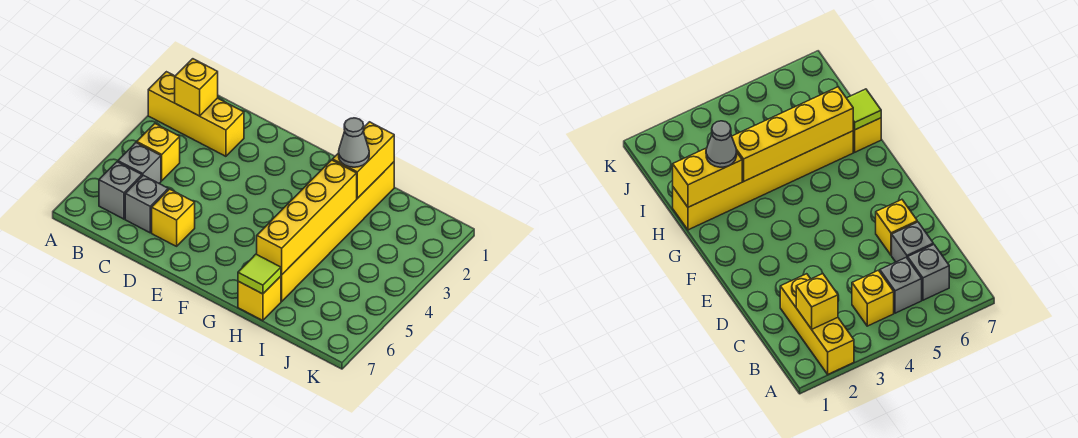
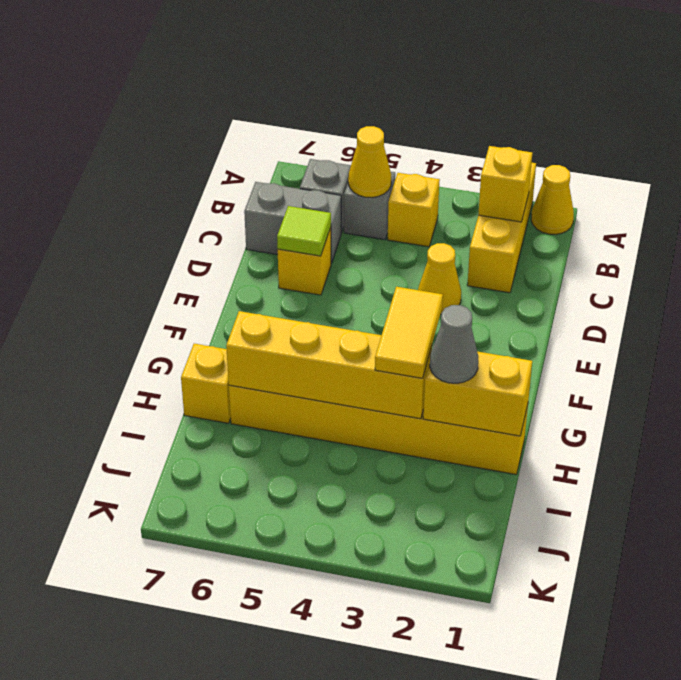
none -> yellow 1x1 cone [531,165,574,234]
none -> yellow 1x1 cone [348,126,391,198]
grey 1x1 brick [125,175,168,233] -> grey 1x2 brick [244,182,341,263]
none -> yellow 1x1 cone [418,243,461,313]
none -> yellow 1x2 tile [375,287,443,378]
lime 1x1 tile [238,254,281,294] -> lime 1x1 tile moved to [277,206,331,256]

